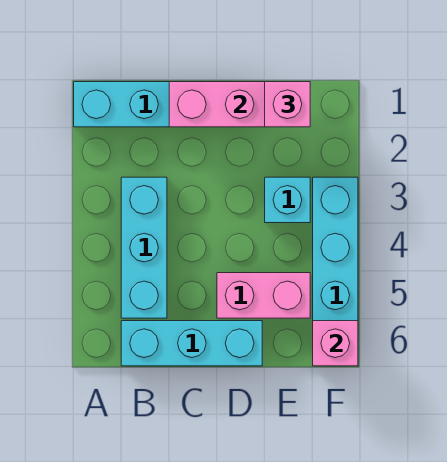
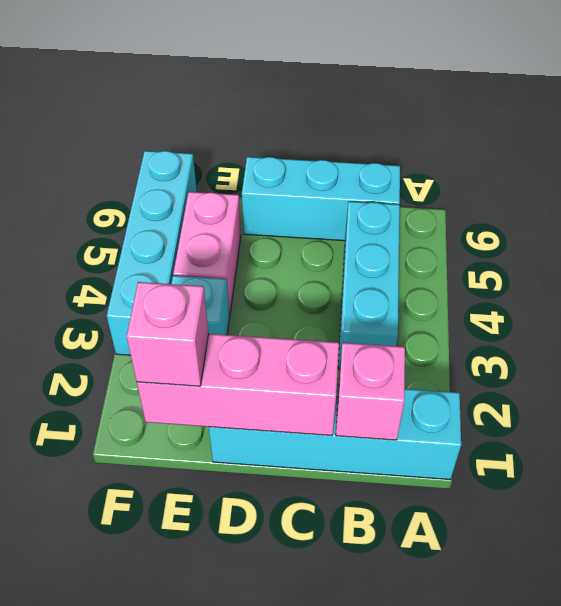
pink 1x2 brick [217,273,310,318] -> pink 1x2 brick turned to [173,192,241,316]
pink 1x1 brick [313,321,358,366] -> pink 1x1 brick moved to [336,343,405,440]

